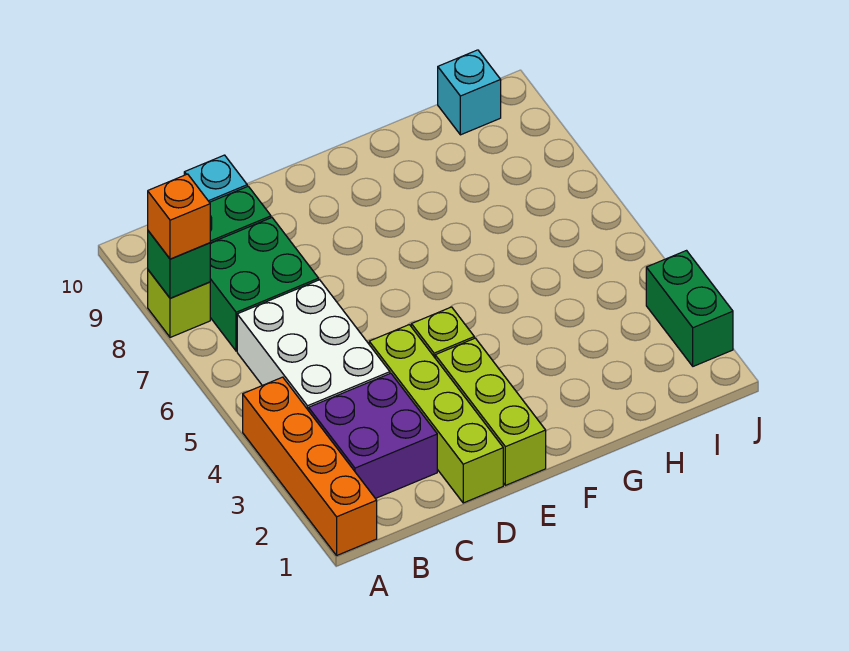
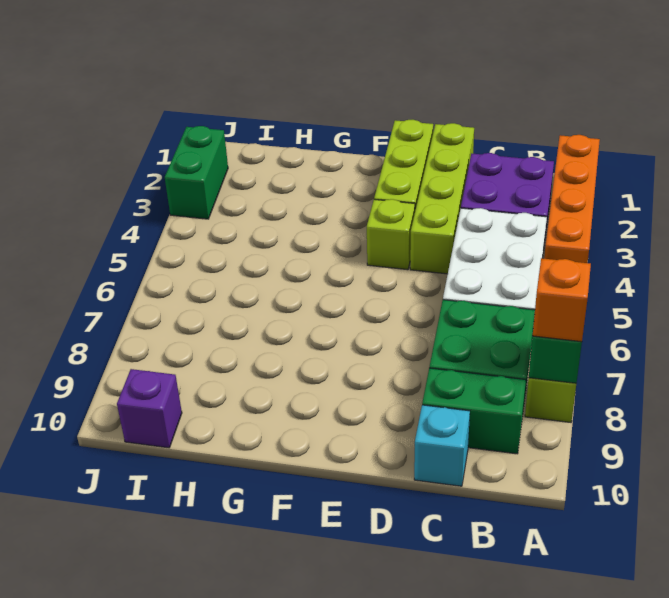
cyan 1x1 brick [438,50,501,135] -> purple 1x1 brick [117,369,182,448]

